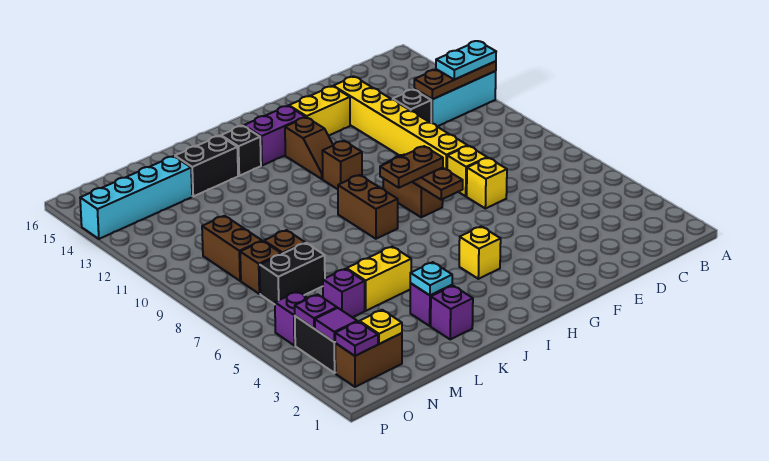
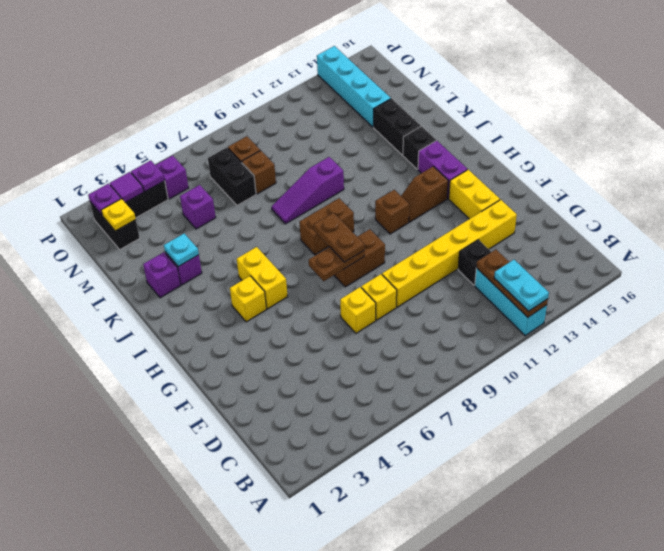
yellow 1x2 brick [347,247,411,311] -> yellow 1x2 brick moved to [237,247,288,309]
none -> purple 1x3 slope [272,157,344,224]
brown 1x2 brick [335,333,402,387] -> black 1x2 brick [90,202,140,249]
brown 1x2 brick [202,216,262,281] -> none

